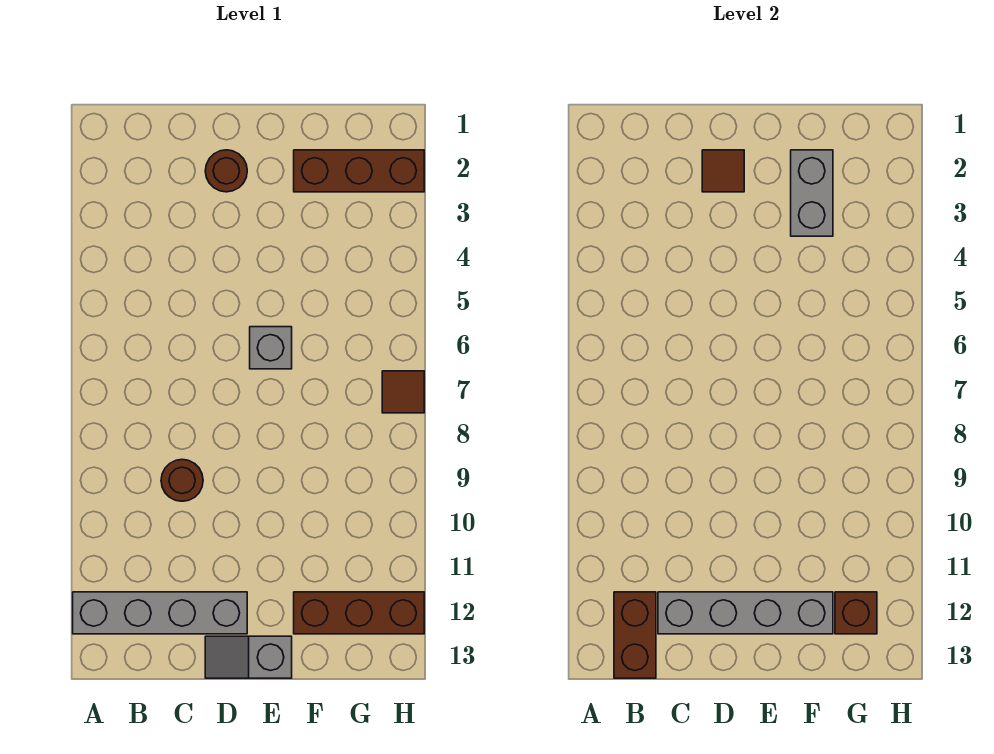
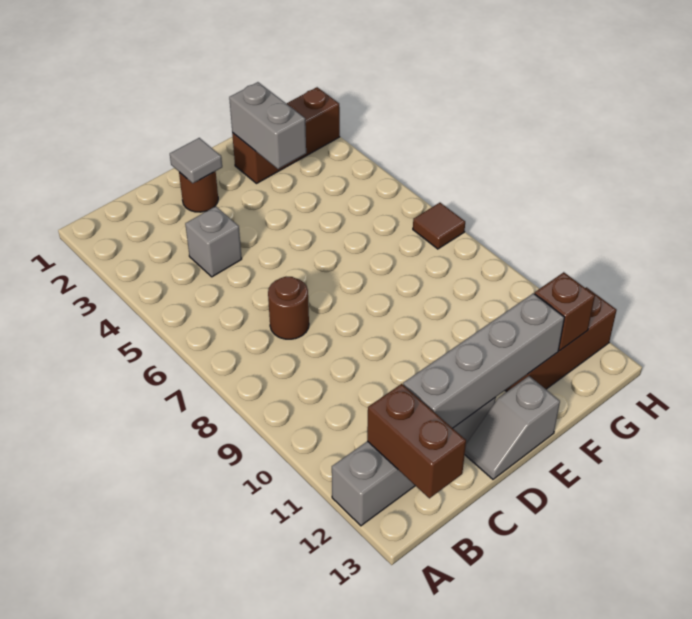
brown 1x1 round brick [161,459,203,501] -> brown 1x1 round brick moved to [268,277,309,339]
brown 1x1 tile [702,150,744,192] -> grey 1x1 tile [170,138,222,183]
grey 1x1 brick [250,327,292,369] -> grey 1x1 brick moved to [185,206,242,277]

